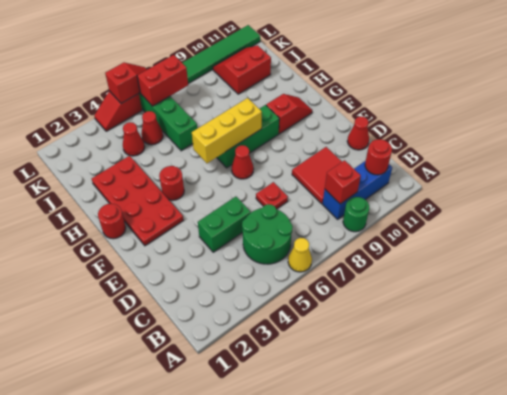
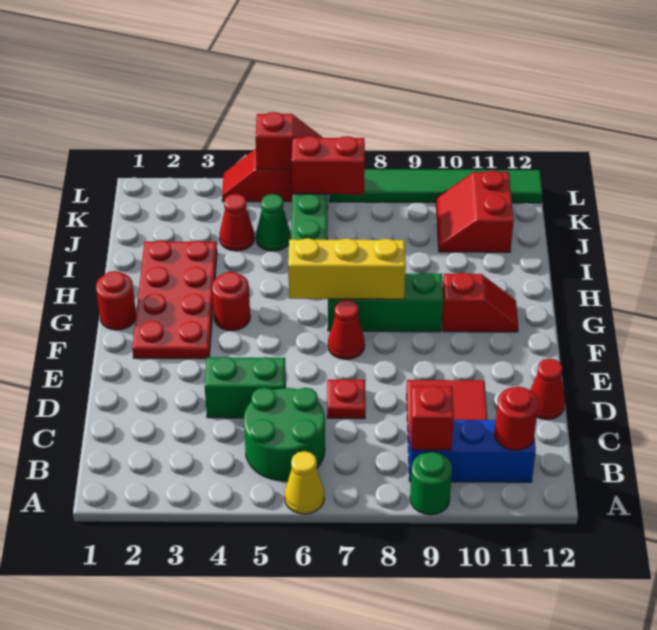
red 1x1 cone [141,111,163,145] -> green 1x1 cone [256,194,291,251]
red 2x2 slope [213,45,271,94] -> red 2x2 slope turned to [436,170,514,252]

